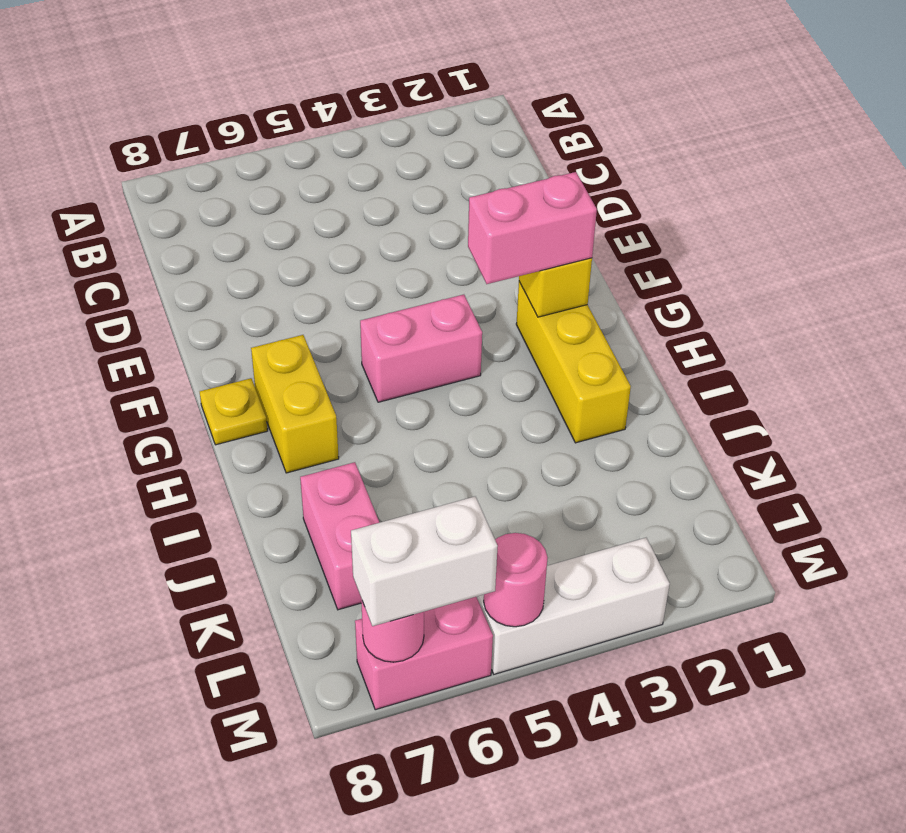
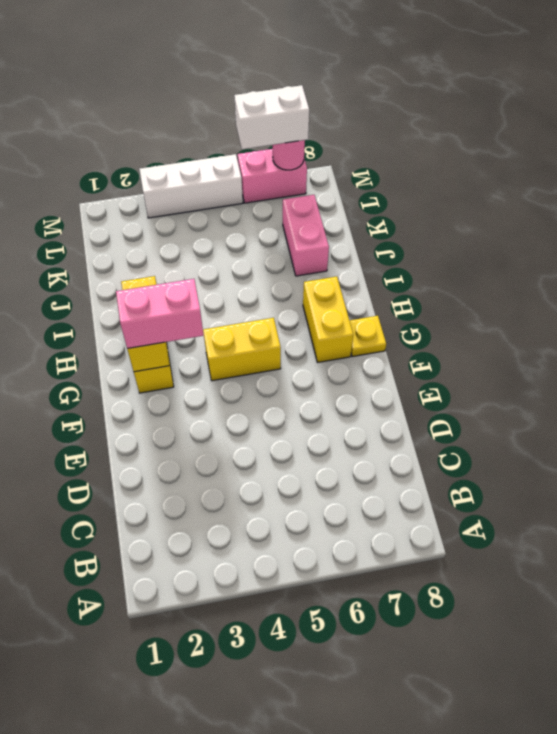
pink 1x2 brick [360,295,482,402] -> yellow 1x2 brick [203,318,281,381]
pink 1x1 round brick [484,533,548,627] -> none

